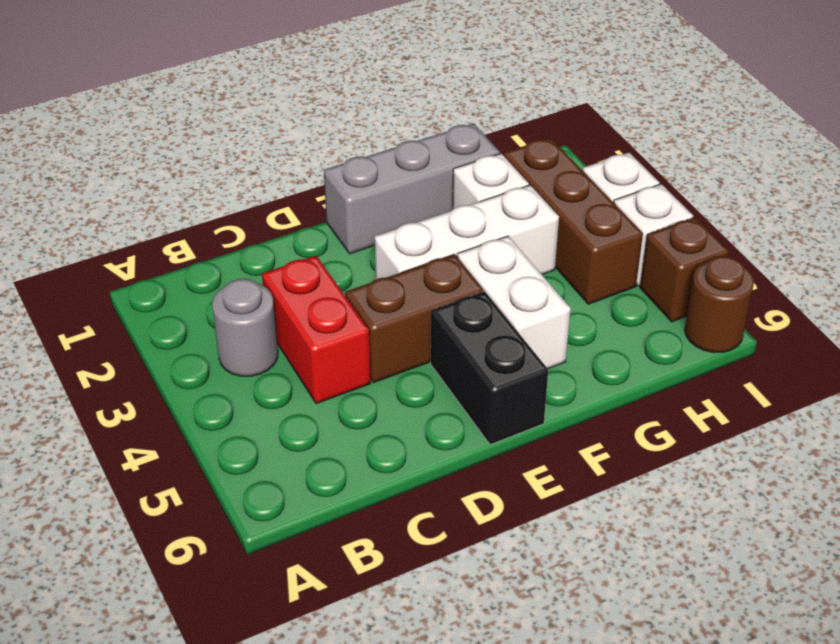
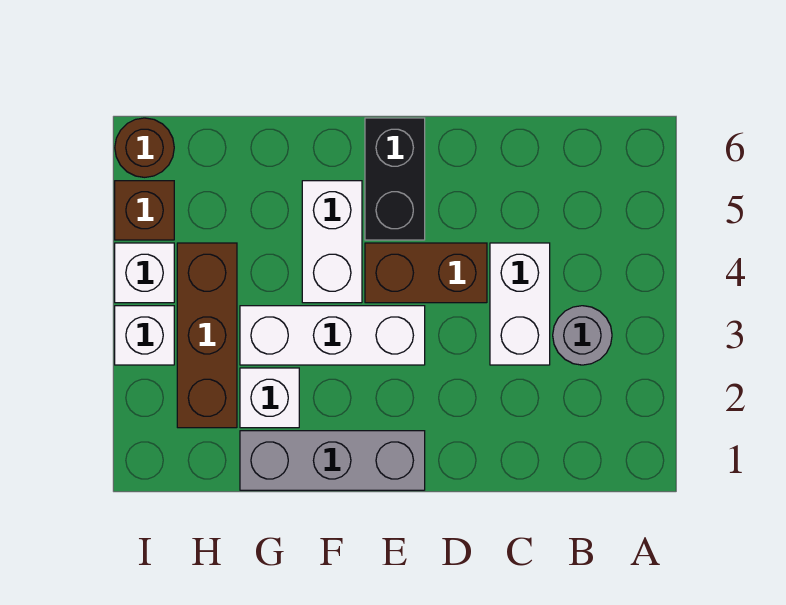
red 1x2 brick [262,256,371,404] -> white 1x2 brick [490,243,550,365]

